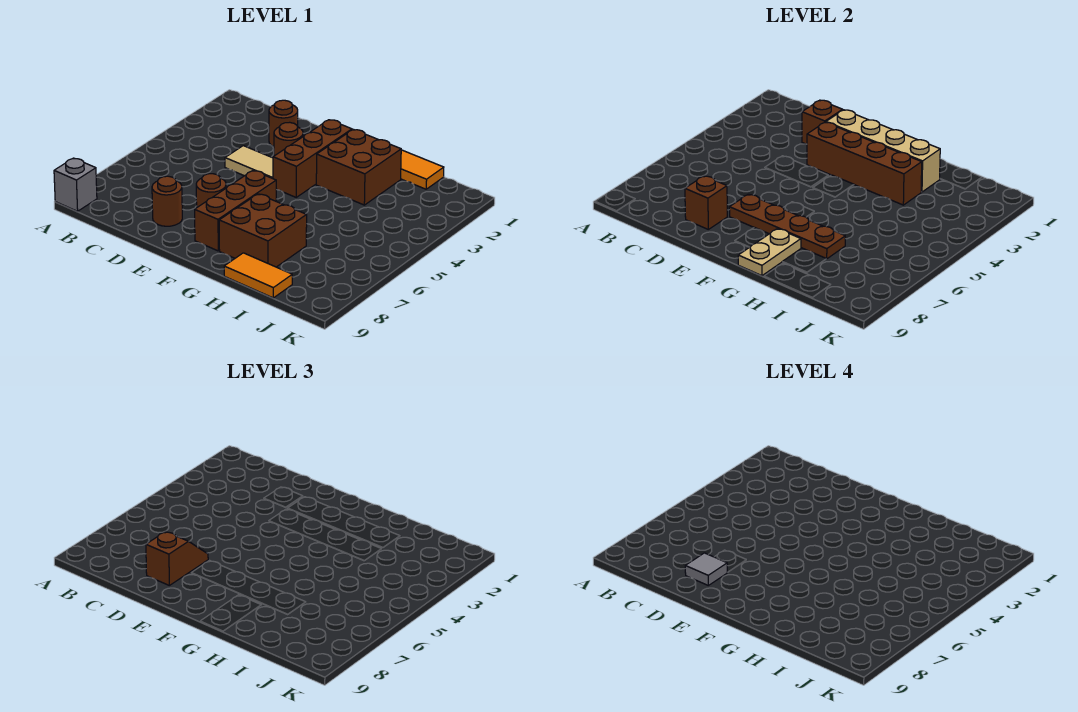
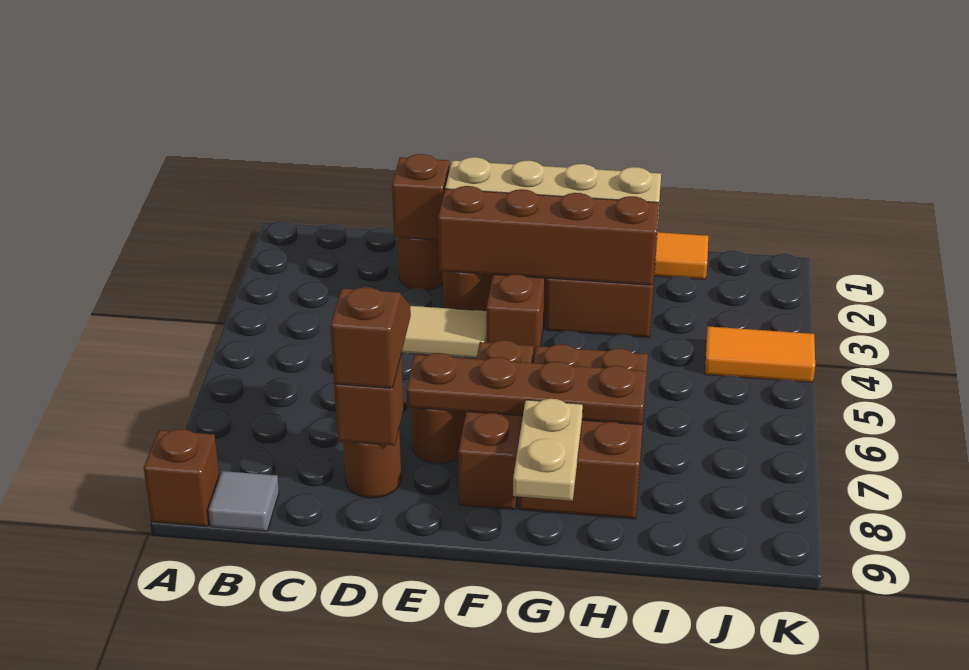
grey 1x1 brick [54,158,97,211] -> brown 1x1 brick [144,429,220,526]
grey 1x1 tile [685,553,727,585] -> grey 1x1 tile moved to [209,471,279,531]
brown 2x2 brick [219,194,307,267] -> brown 2x3 brick [519,344,648,519]
orange 1x2 tile [224,253,292,298] -> orange 1x2 tile moved to [705,326,815,382]

